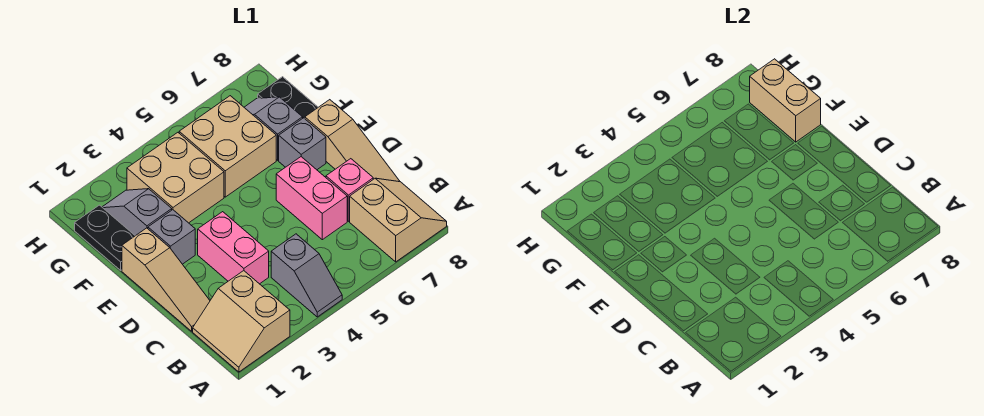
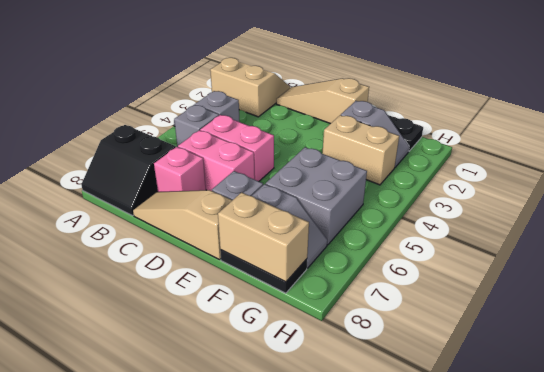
tan 2x2 slope [350,178,447,262] -> black 2x2 slope [81,125,176,216]
pink 1x2 brick [198,212,269,284] -> pink 1x2 brick moved to [200,115,274,181]
grey 1x1 brick [148,210,195,264] -> grey 1x1 brick moved to [174,105,219,147]
tan 2x2 brick [127,133,224,223] -> tan 1x2 brick [323,115,399,185]
tan 2x2 brick [179,96,276,197] -> grey 2x2 brick [266,147,367,245]

